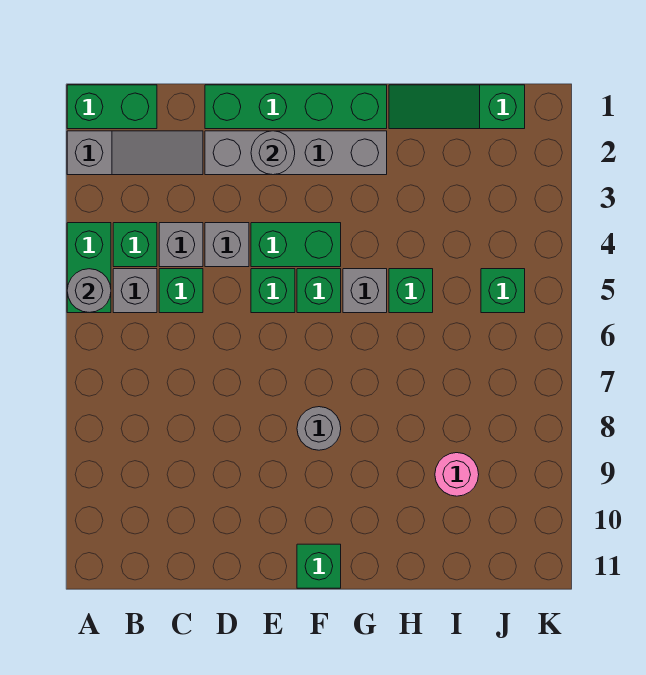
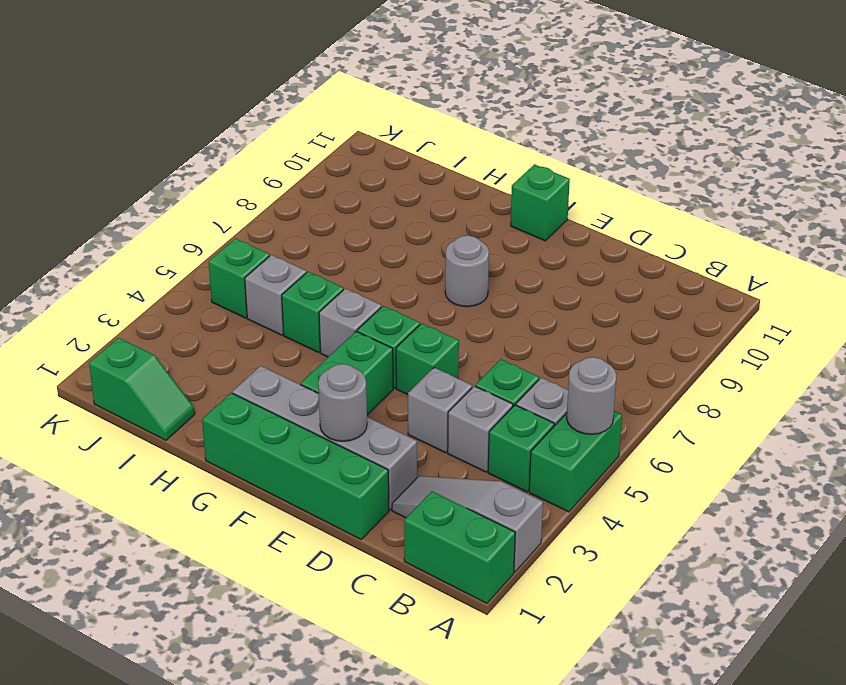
green 1x2 brick [251,223,341,267] -> green 1x2 brick turned to [301,331,393,415]
green 1x3 slope [389,85,525,129] -> green 1x2 slope [89,338,195,440]
none -> grey 1x1 brick [245,255,306,335]
pink 1x1 round brick [435,453,479,496] -> none

